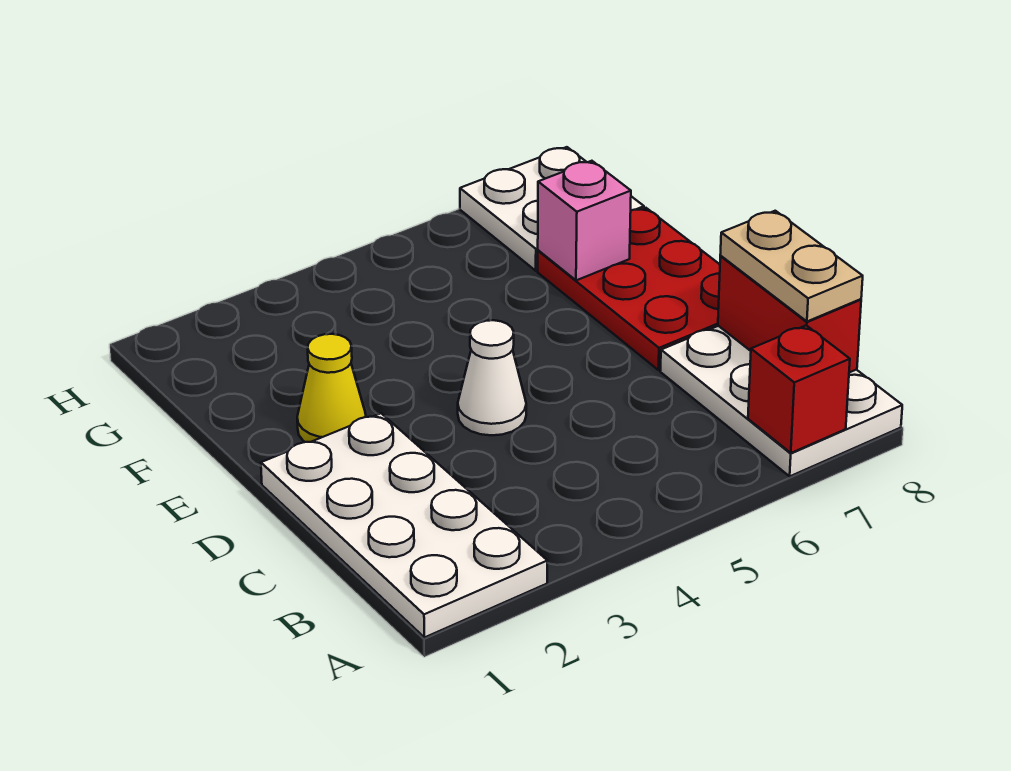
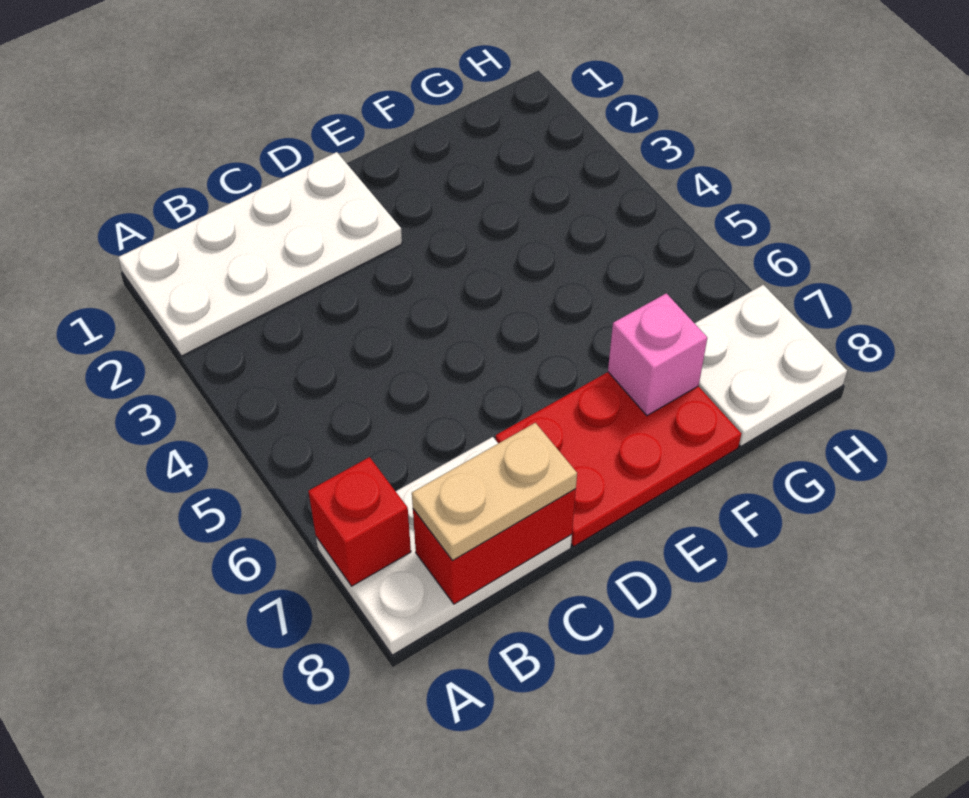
white 1x1 cone [458,320,526,435] -> none
yellow 1x1 cone [297,334,366,442] -> none

